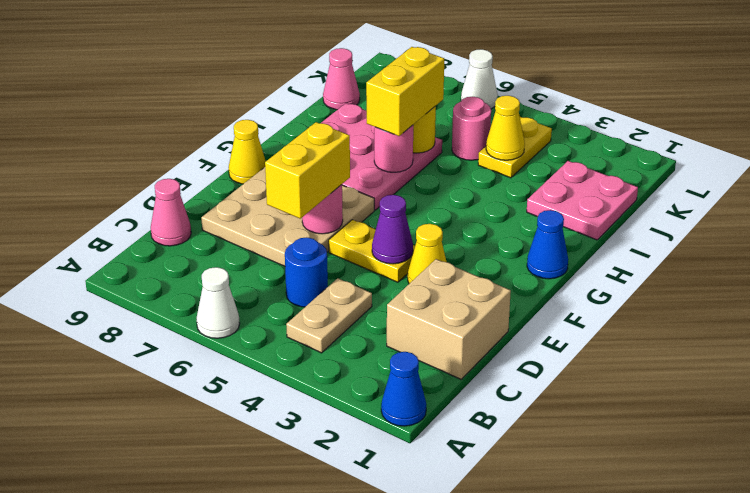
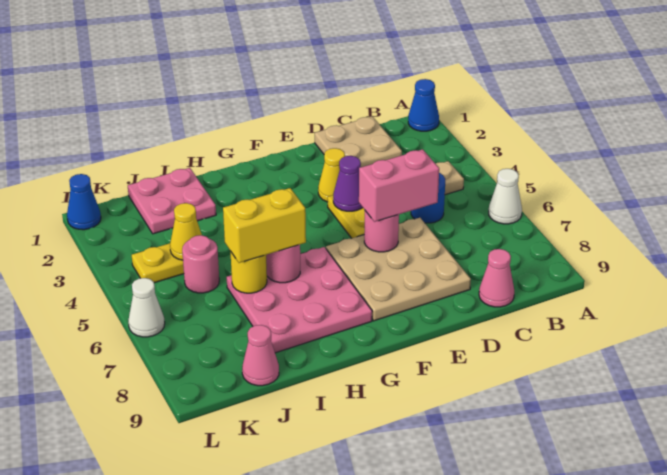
tan 2x2 brick [387,259,511,379] -> tan 2x2 plate [315,117,402,167]
yellow 1x2 brick [265,122,350,219] -> pink 1x2 brick [359,149,439,222]
yellow 1x1 cone [229,120,266,184] -> none
blue 1x1 cone [527,210,568,279] -> blue 1x1 cone moved to [67,174,101,230]

